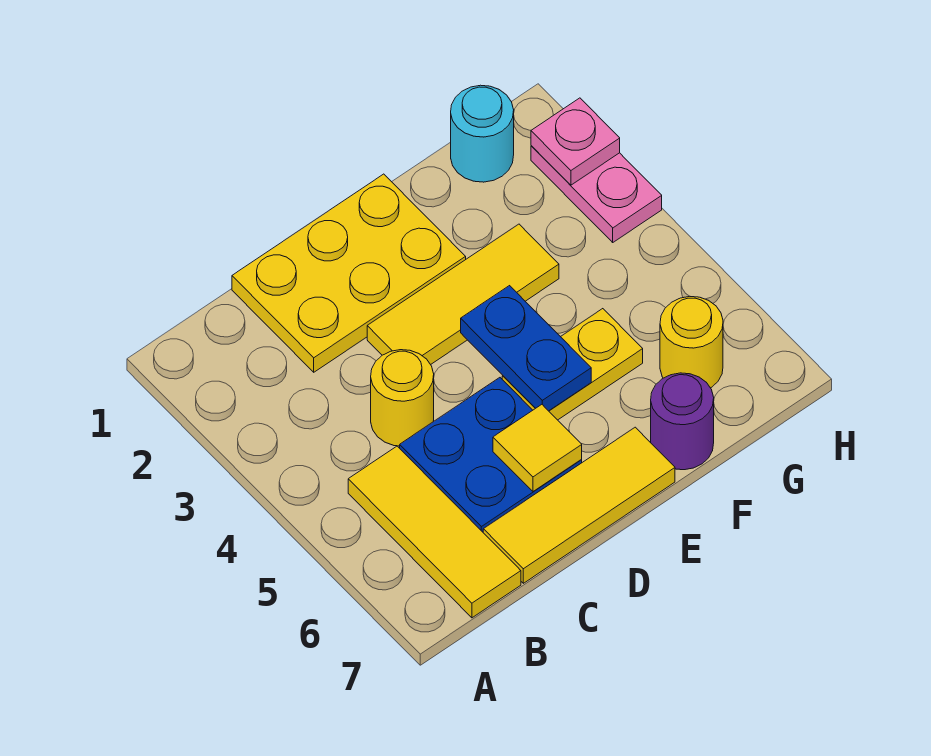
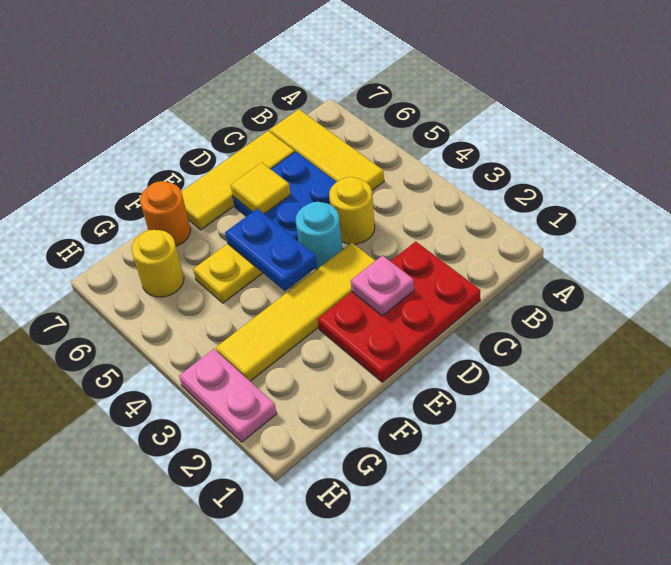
yellow 2x3 plate [232,174,466,372] -> red 2x3 plate [318,241,480,382]
yellow 1x3 tile [367,224,559,365] -> yellow 1x4 tile [216,243,375,381]
purple 1x1 round brick [651,373,714,470] -> orange 1x1 round brick [140,181,191,246]
cyan 1x1 round brick [451,85,514,182] -> cyan 1x1 round brick moved to [296,202,343,269]
pink 1x1 plate [531,98,620,185] -> pink 1x1 plate moved to [351,256,414,316]

